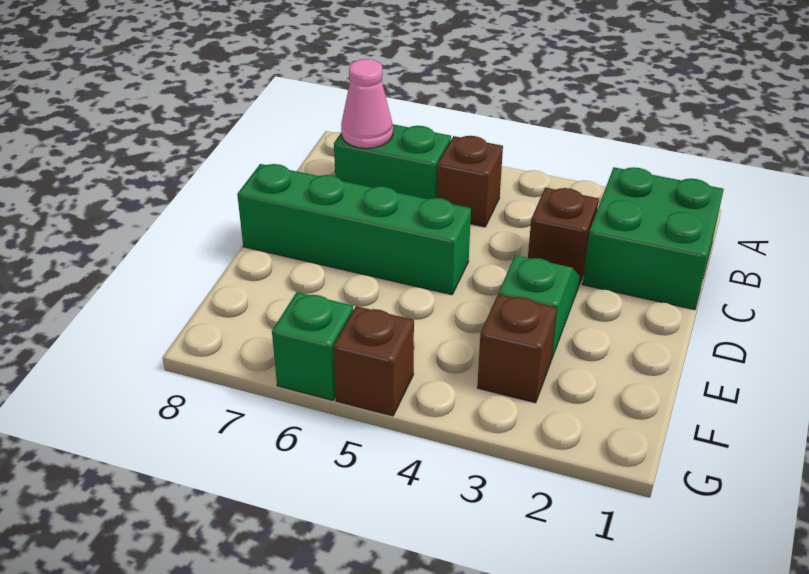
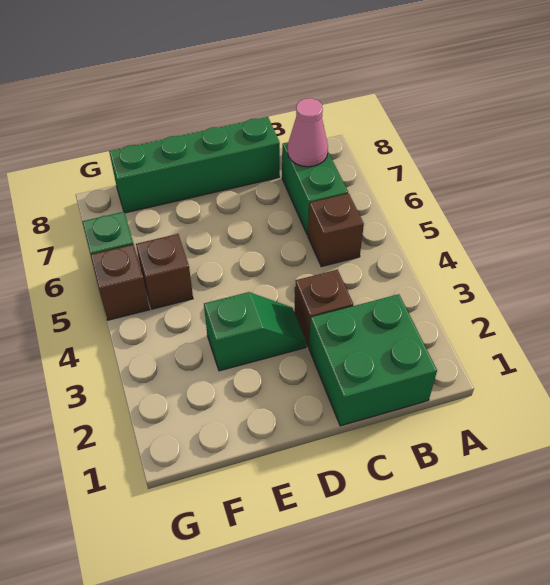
green 1x4 brick [237,164,471,295] -> green 1x4 brick turned to [109,117,280,213]
brown 1x1 brick [477,294,557,403] -> brown 1x1 brick moved to [136,234,193,309]

